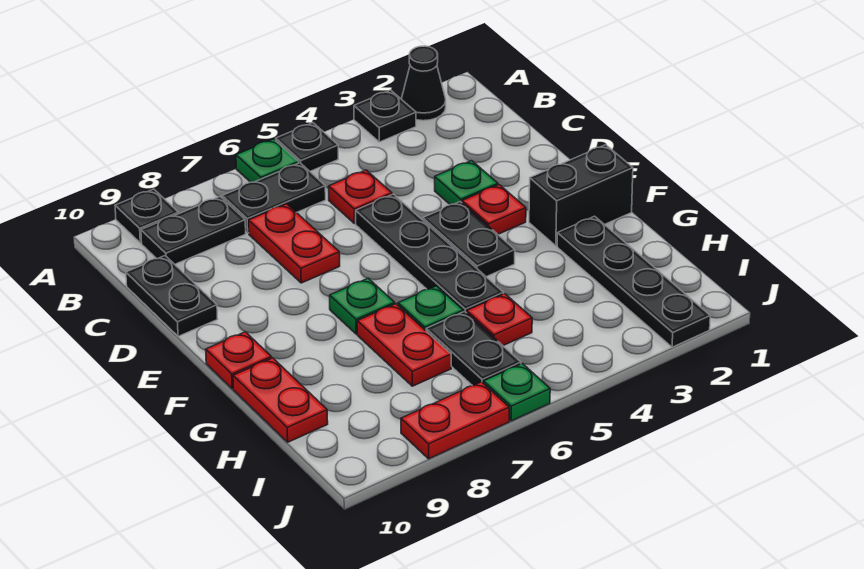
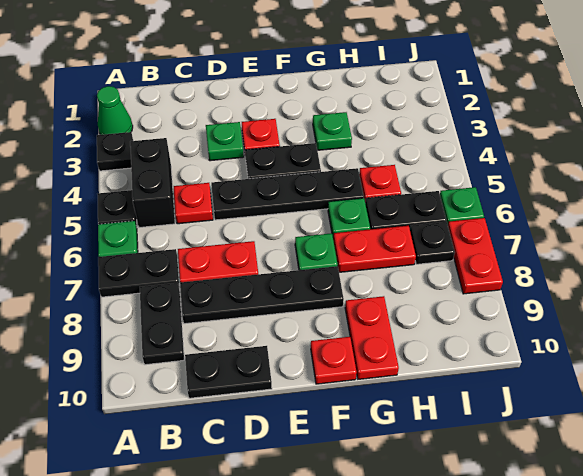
black 1x1 cone [402,46,446,121] -> green 1x1 cone [97,86,133,135]
black 1x1 plate [115,189,179,243] -> black 1x1 plate moved to [410,222,455,264]
black 1x2 plate [222,163,326,233] -> black 1x2 plate turned to [98,249,179,297]
black 1x2 brick [529,145,633,246] -> black 1x2 brick moved to [130,138,175,228]
black 1x4 plate [557,216,710,347] -> black 1x4 plate moved to [180,266,344,324]
none -> green 1x1 plate [313,112,352,150]
red 1x2 plate [233,358,328,442] -> red 1x2 plate turned to [345,296,399,379]

